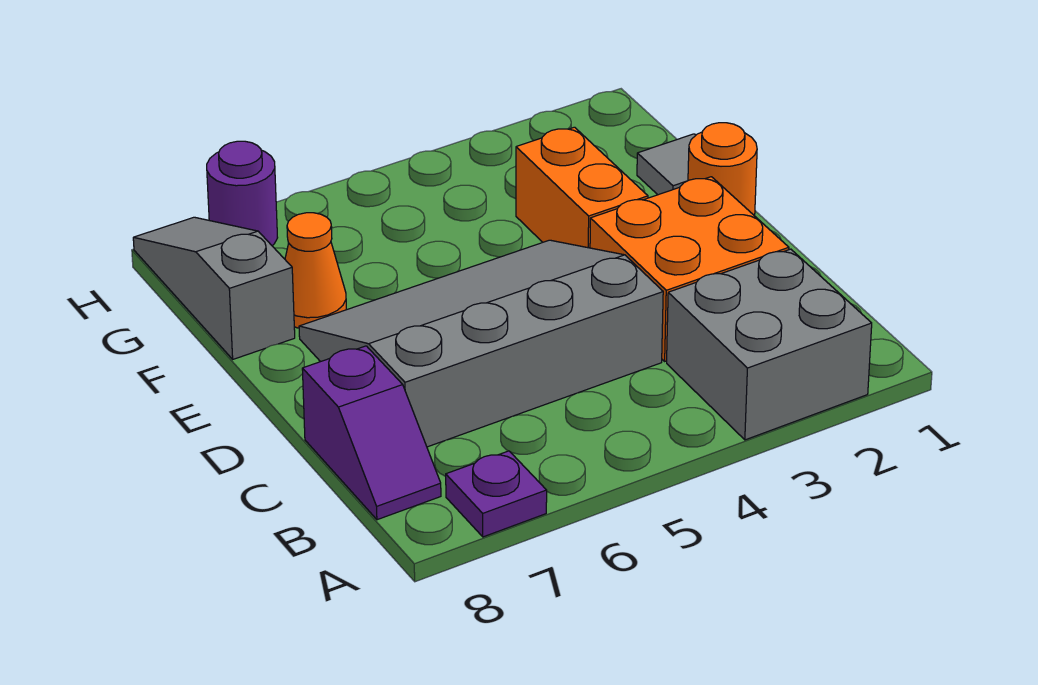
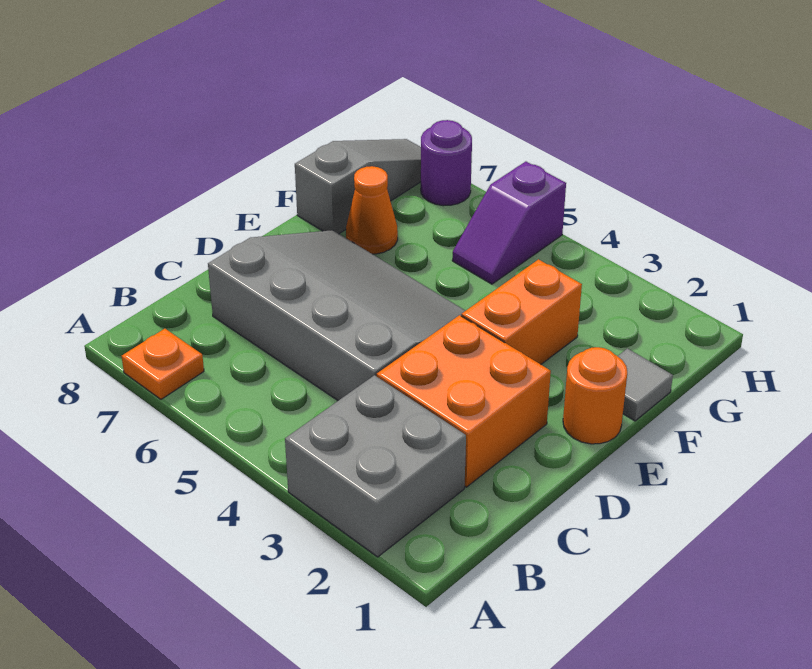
purple 1x1 plate [446,451,547,537] -> orange 1x1 plate [122,329,204,399]
purple 1x2 slope [302,346,441,520] -> purple 1x2 slope moved to [452,162,566,284]

